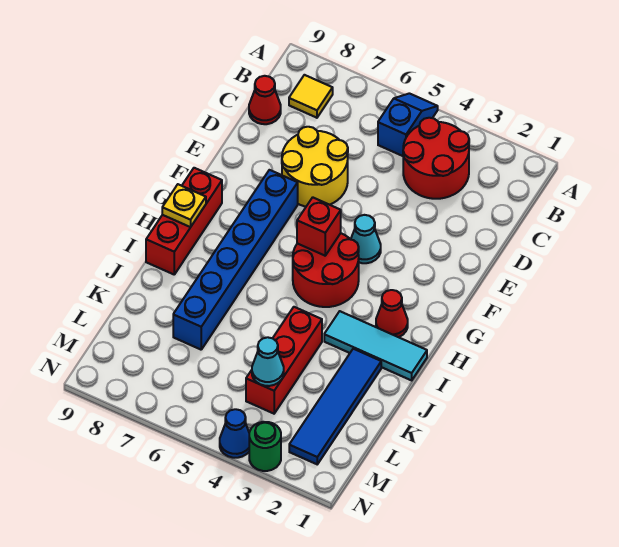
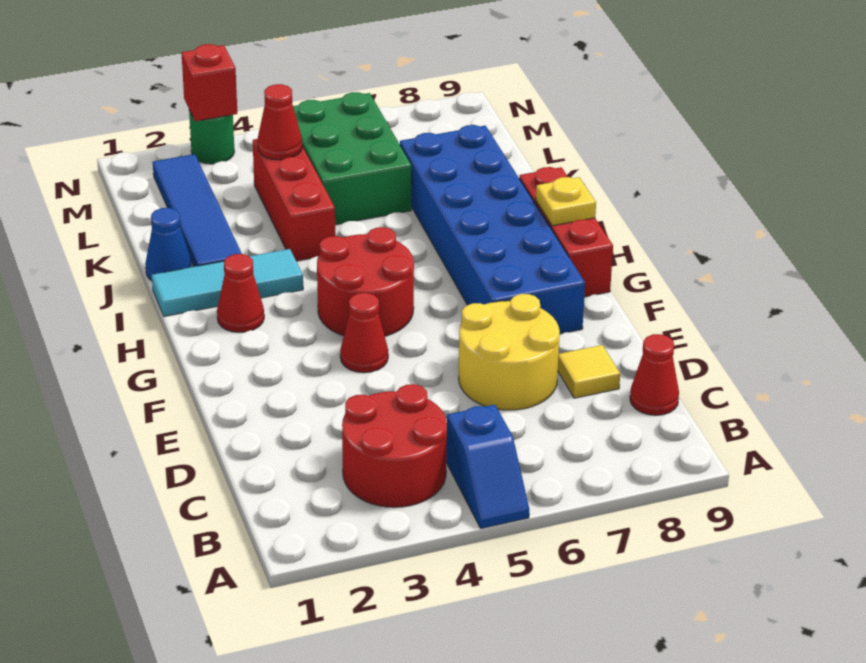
yellow 1x1 tile [289,75,333,118] -> yellow 1x1 tile moved to [558,345,620,398]
cyan 1x1 cone [351,215,381,263] -> red 1x1 cone [340,293,388,373]
blue 1x6 brick [173,170,298,350] -> blue 2x6 brick [400,125,585,334]
red 1x1 brick [297,197,341,256] -> red 1x1 brick moved to [182,44,237,121]
none -> green 2x3 brick [293,92,412,225]
cyan 1x1 cone [252,337,284,386] -> red 1x1 cone [257,84,302,160]
blue 1x1 cone [220,409,249,458] -> blue 1x1 cone moved to [145,208,192,281]

